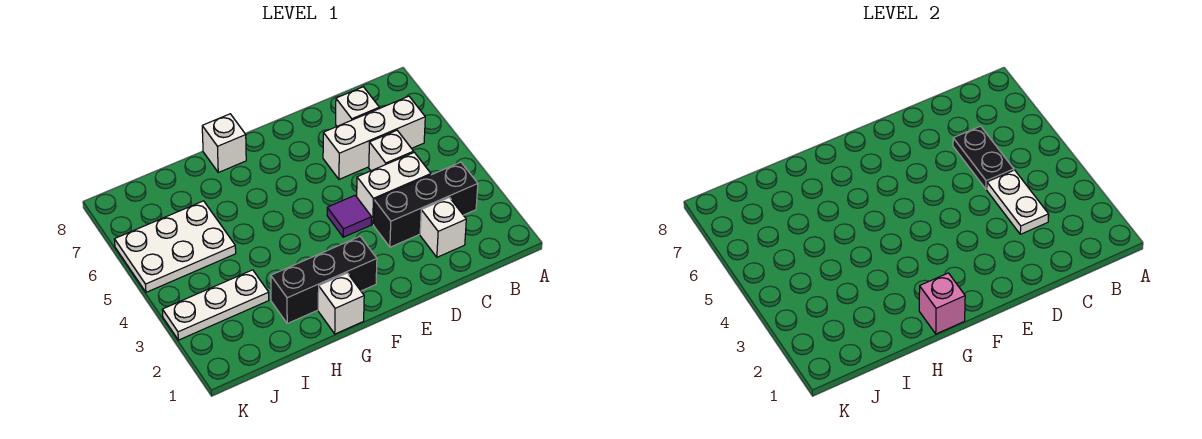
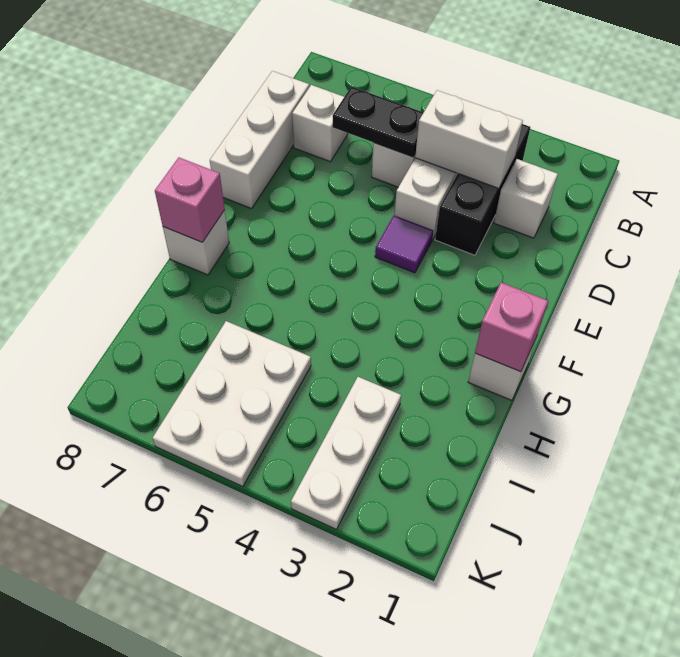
white 1x3 brick [323,96,425,179] -> white 1x3 brick moved to [210,71,309,209]
white 1x2 plate [987,170,1049,234] -> white 1x2 brick [415,90,523,188]
black 1x3 brick [271,237,377,323] -> none
none -> pink 1x1 brick [155,157,225,242]

